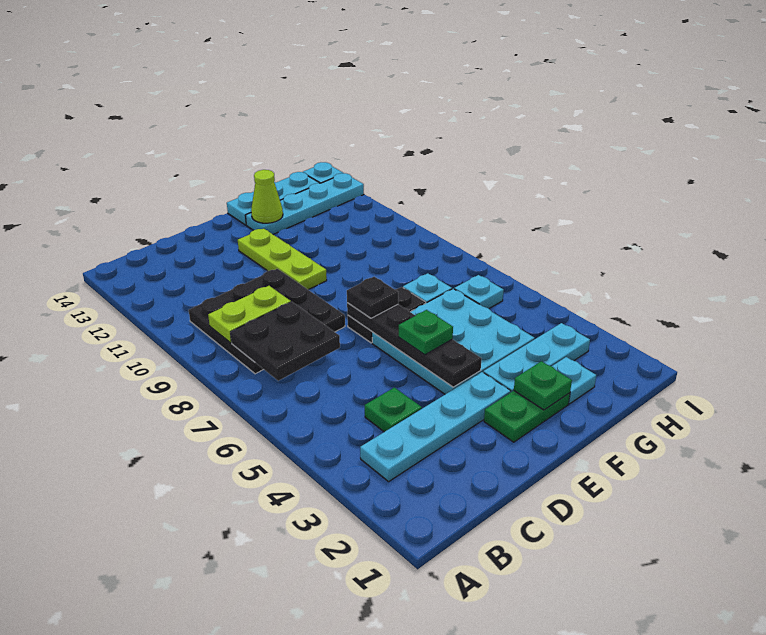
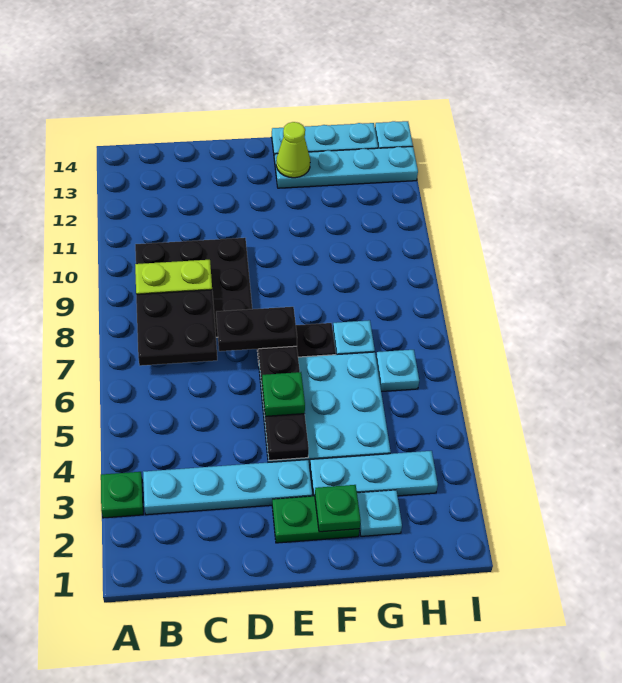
green 1x1 plate [365,387,422,432] -> green 1x1 plate moved to [101,472,143,518]
black 1x1 plate [347,277,398,318] -> black 1x2 plate [216,307,297,351]
lime 1x3 plate [238,228,327,290] -> none

